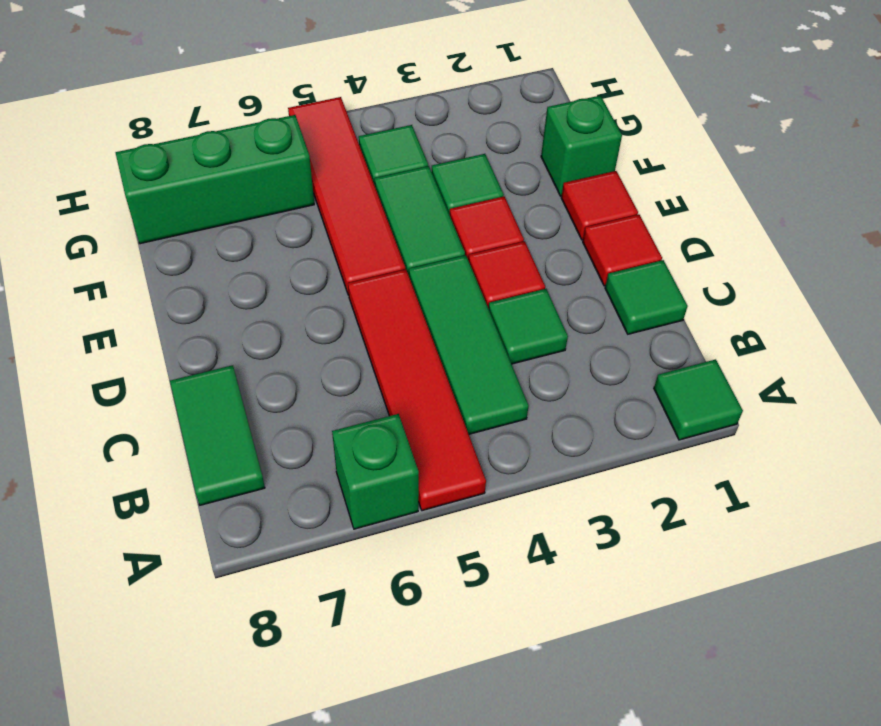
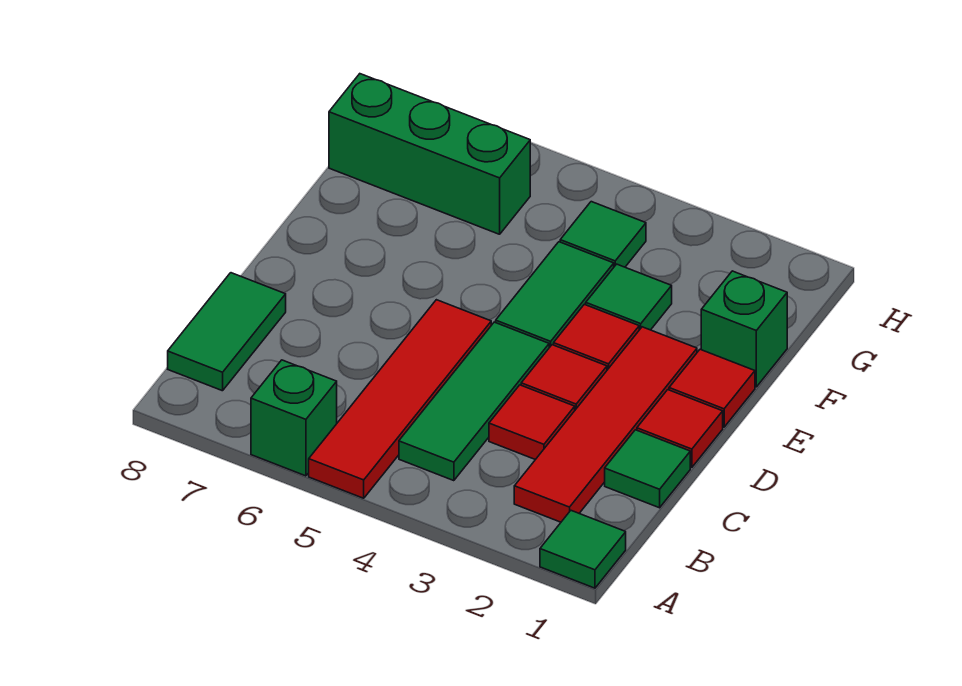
green 1x1 tile [488,289,568,364] -> red 1x1 tile [489,385,575,460]
red 1x4 tile [288,97,405,295] -> red 1x4 tile moved to [514,327,697,522]

